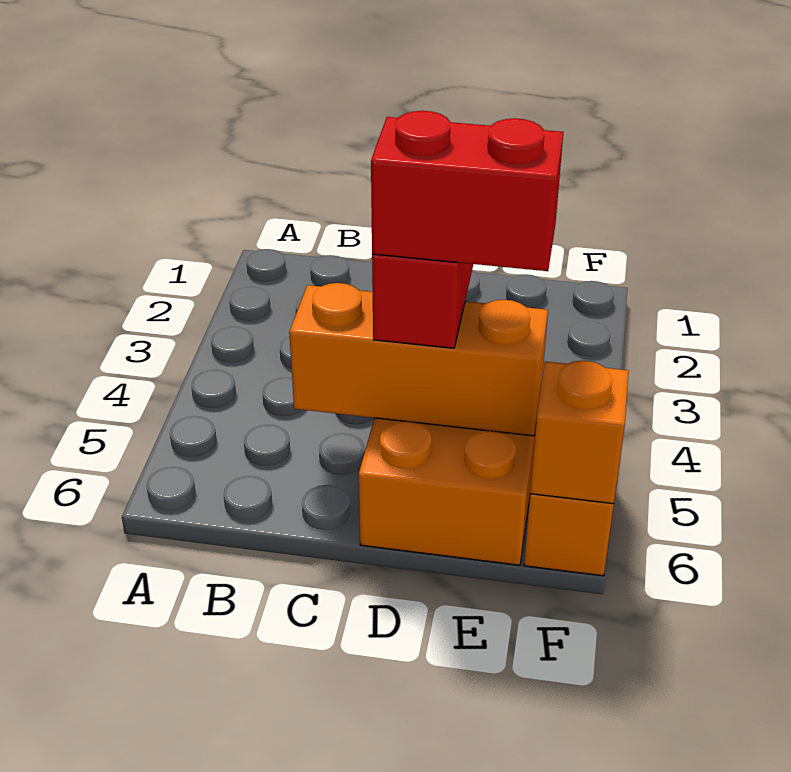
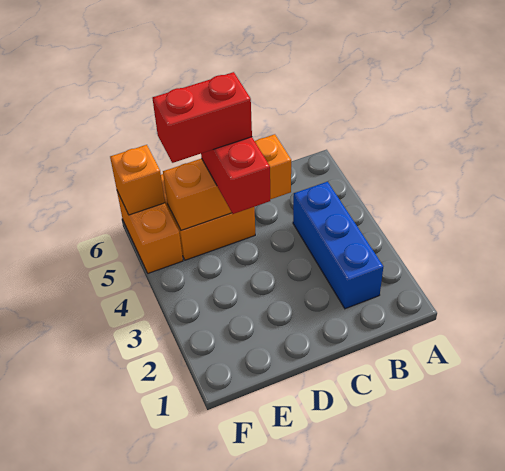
none -> blue 1x3 brick [293,182,383,309]

